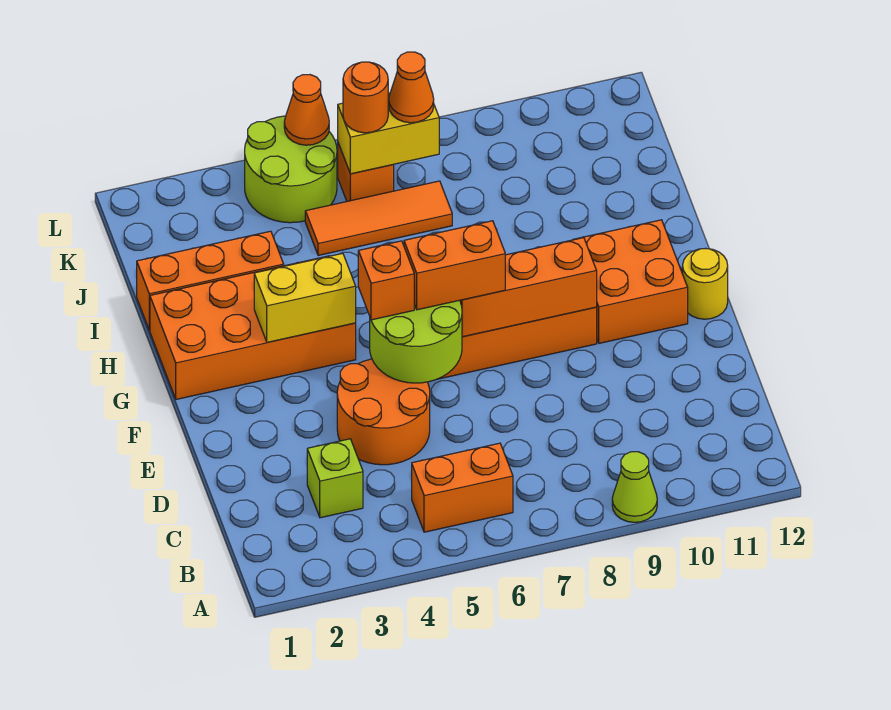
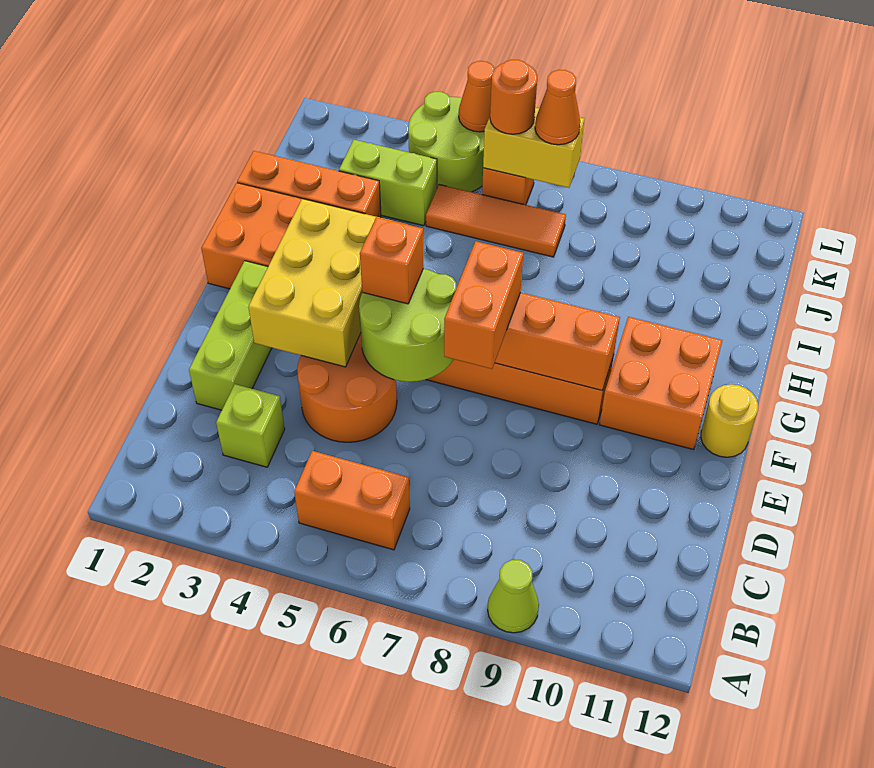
none -> lime 1x3 brick [189,261,272,410]
orange 1x2 brick [404,221,505,310] -> orange 1x2 brick turned to [444,241,523,369]
yellow 1x2 brick [254,253,356,342] -> yellow 2x3 brick [248,199,392,367]
none -> lime 1x2 brick [339,140,437,226]

